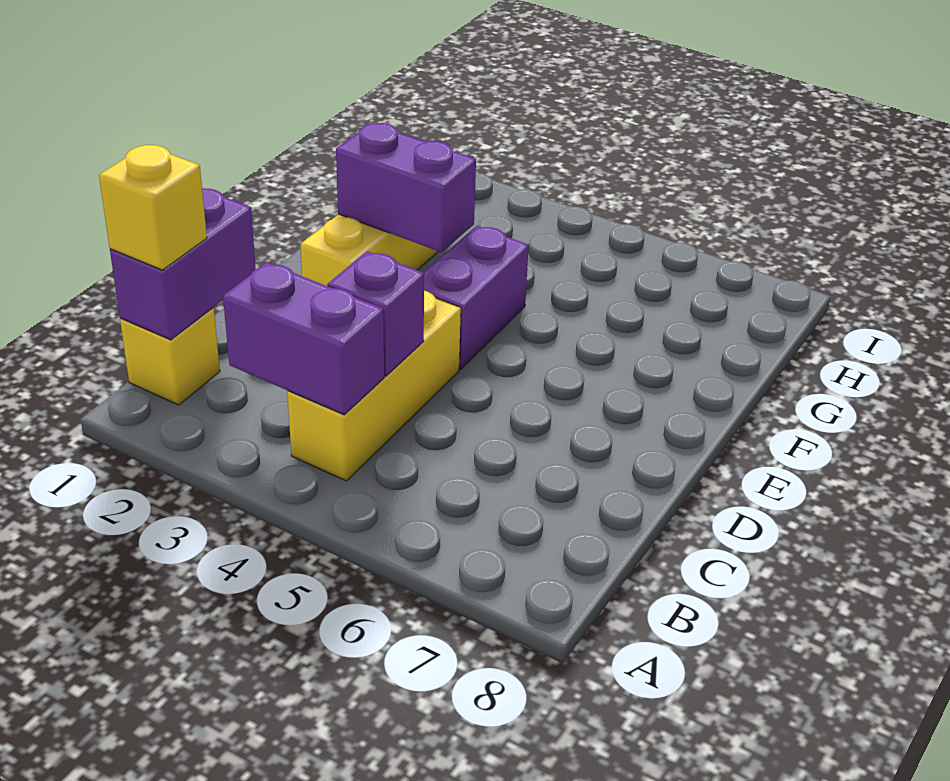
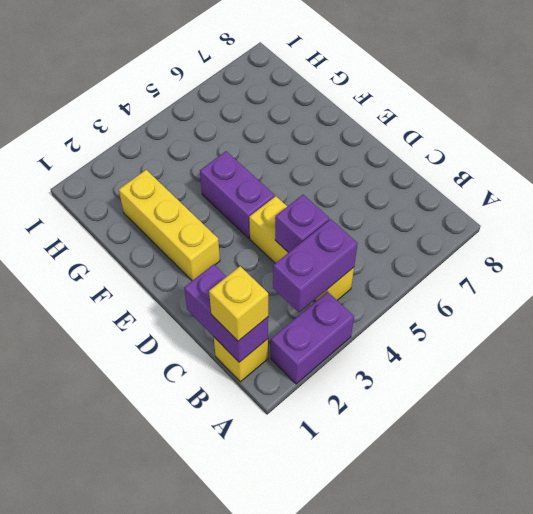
purple 1x2 brick [336,123,476,252] -> purple 1x2 brick moved to [271,292,354,384]

